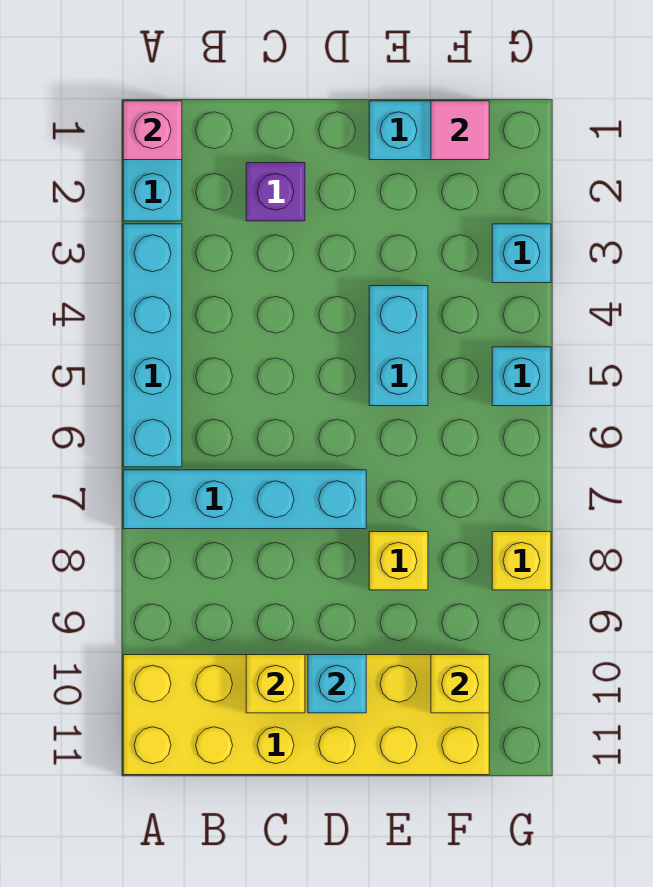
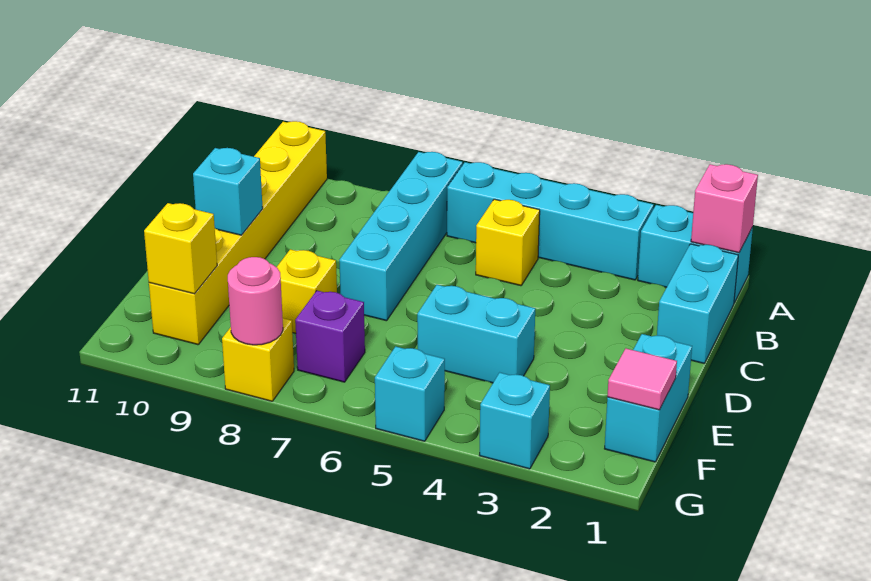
yellow 2x6 brick [123,655,489,775] -> yellow 1x6 brick [149,121,327,345]
none -> cyan 1x2 brick [657,244,738,363]
purple 1x1 brick [246,163,305,221] -> purple 1x1 brick moved to [295,291,365,382]
yellow 1x1 brick [246,655,305,713] -> yellow 1x1 brick moved to [476,199,540,286]
none -> pink 1x1 round brick [228,257,283,345]

